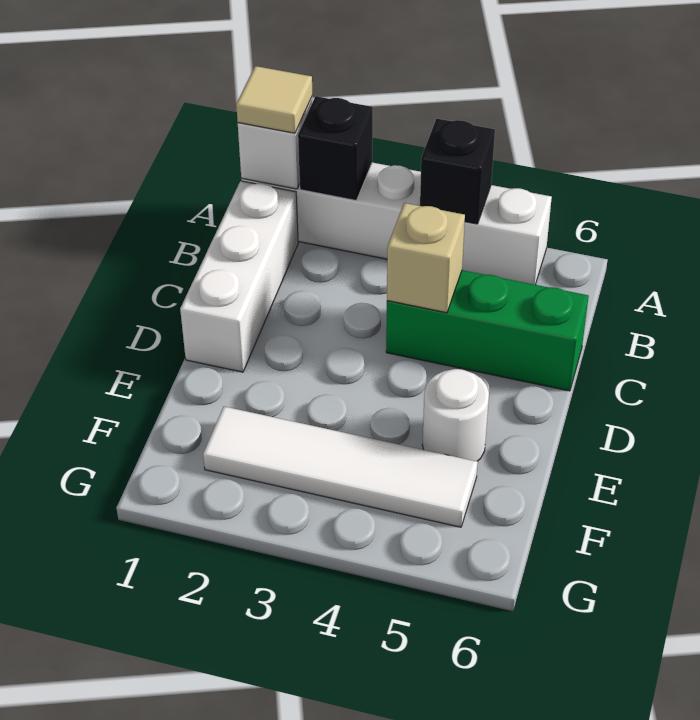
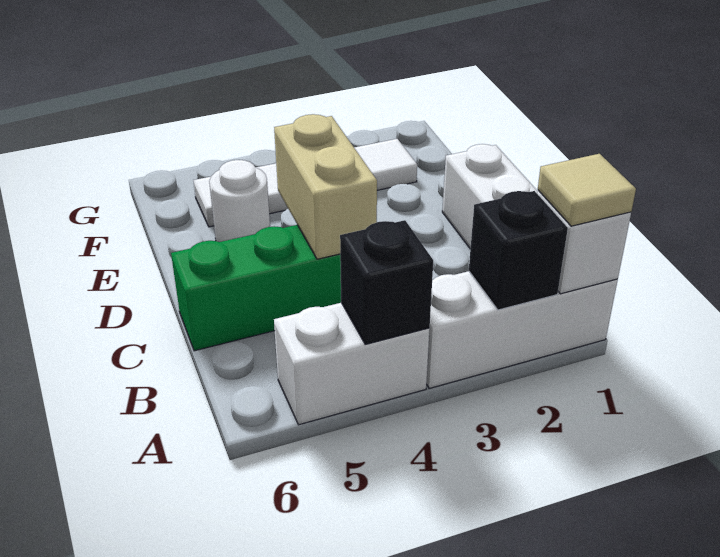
tan 1x1 brick [387,203,465,313] -> tan 1x2 brick [274,114,377,259]

